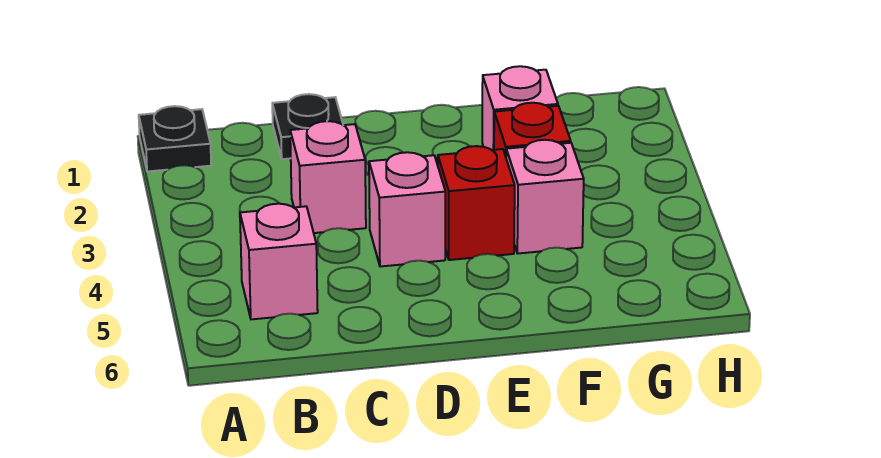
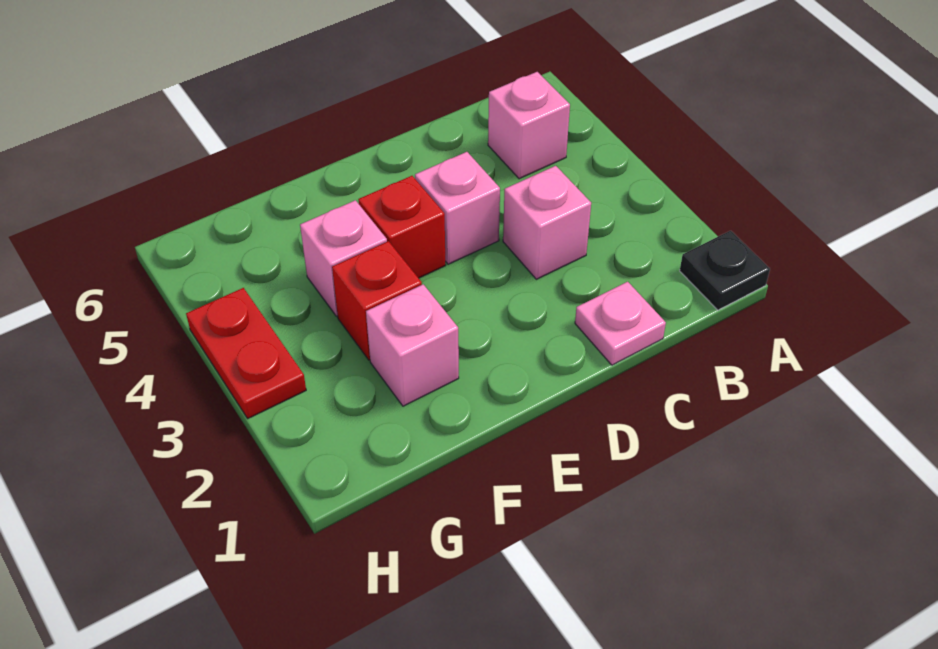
black 1x1 plate [272,94,343,159] -> pink 1x1 plate [575,282,666,365]
none -> red 1x2 plate [186,288,306,418]

